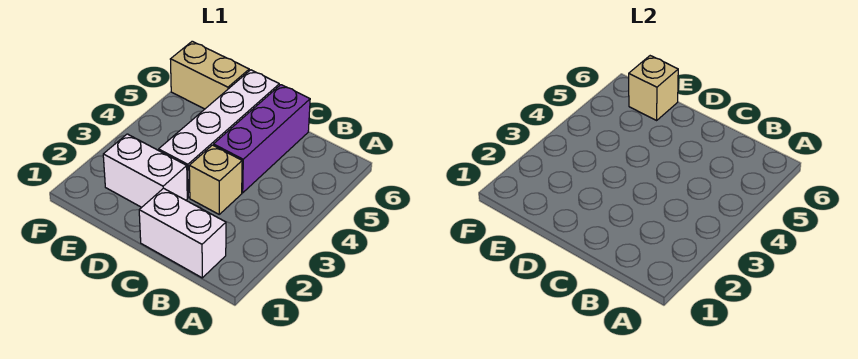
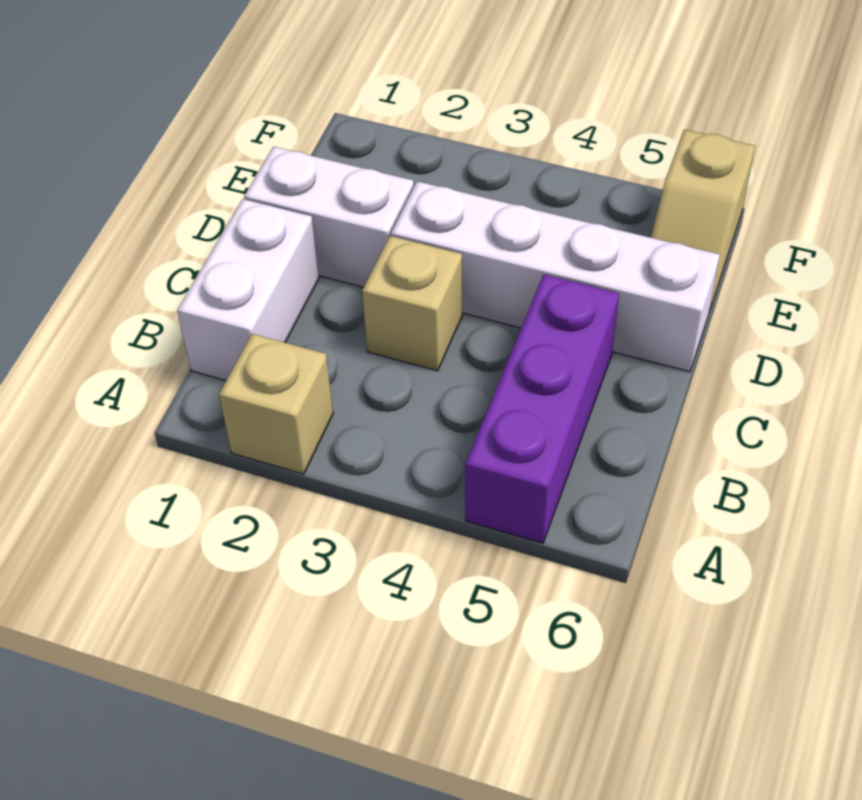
purple 1x3 brick [214,85,310,193] -> purple 1x3 brick turned to [465,275,619,543]
white 1x2 brick [103,134,187,207] -> white 1x2 brick turned to [244,147,414,287]
tan 1x2 brick [170,41,249,109] -> tan 1x2 slope [651,130,755,312]
tan 1x1 brick [629,56,678,120] -> tan 1x1 brick moved to [219,334,333,474]

